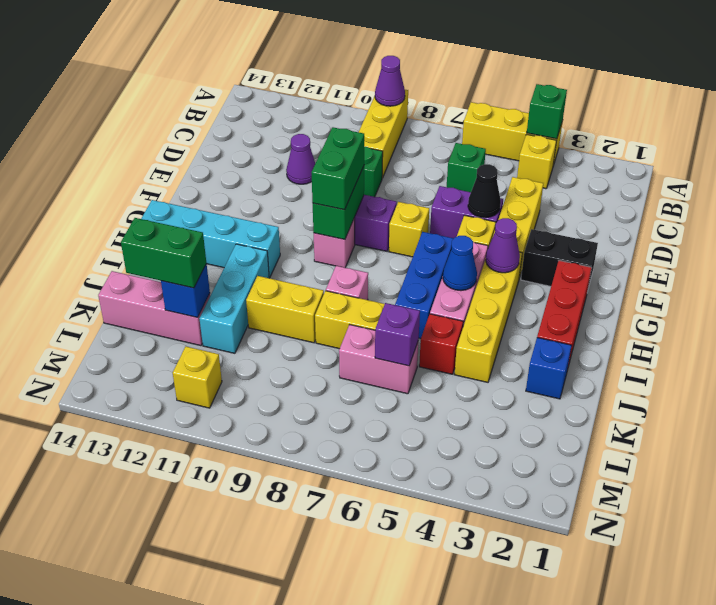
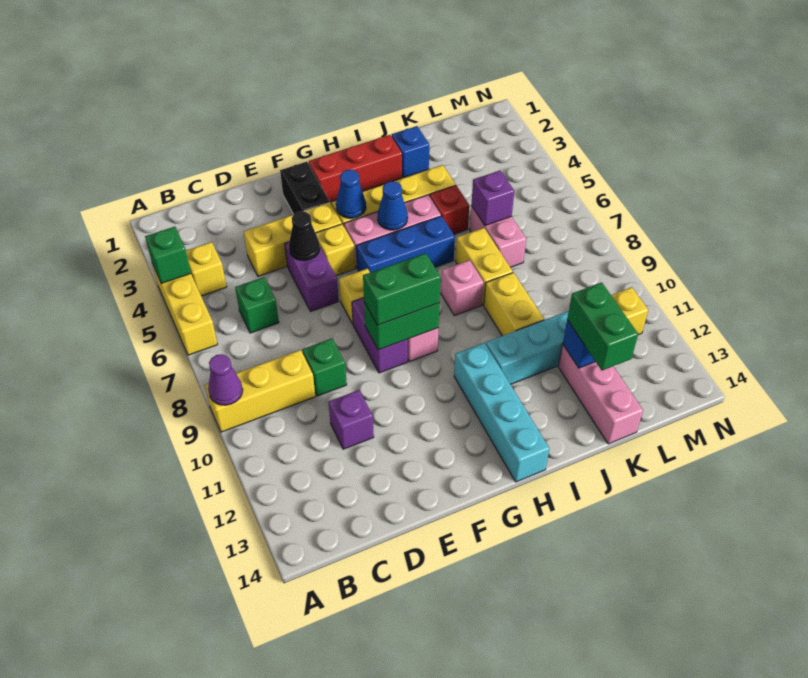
purple 1x1 cone [286,134,315,184] -> purple 1x1 brick [328,390,374,449]
purple 1x1 cone [486,218,520,273] -> blue 1x1 cone [336,170,366,218]

